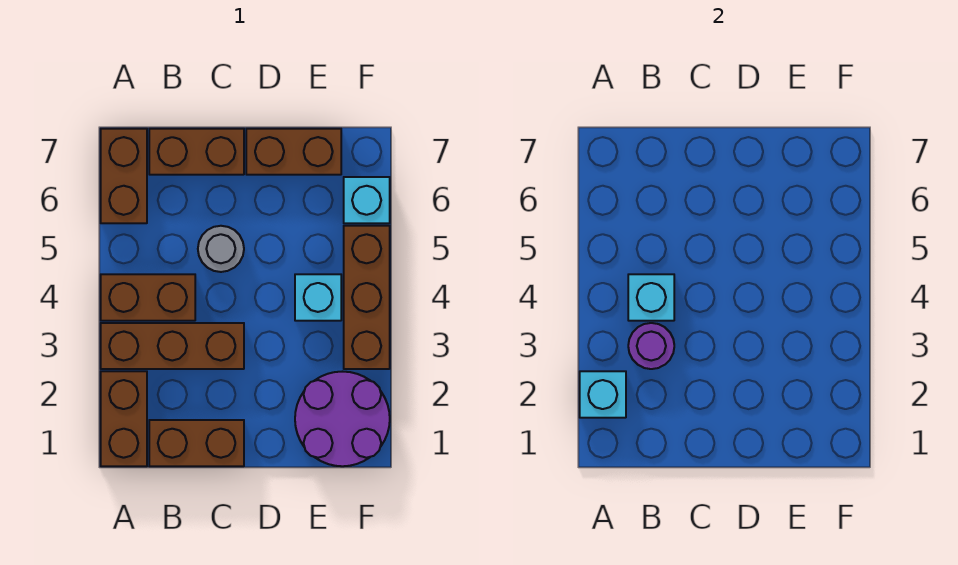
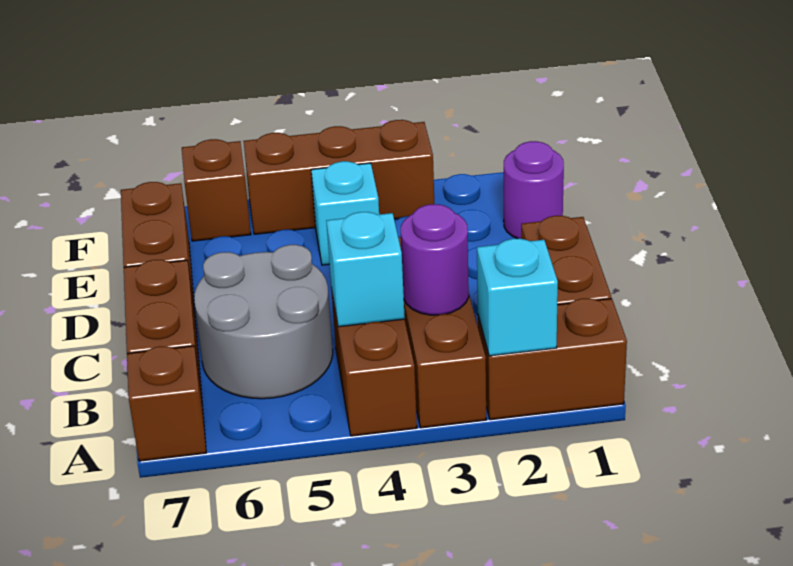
brown 1x2 brick [101,129,147,223] -> brown 1x1 brick [127,346,206,461]
grey 1x1 round brick [198,226,244,272] -> grey 2x2 round brick [194,245,333,399]
purple 2x2 round brick [295,372,390,466] -> purple 1x1 round brick [504,141,564,239]
cyan 1x1 brick [344,177,390,223] -> brown 1x1 brick [182,139,251,241]

